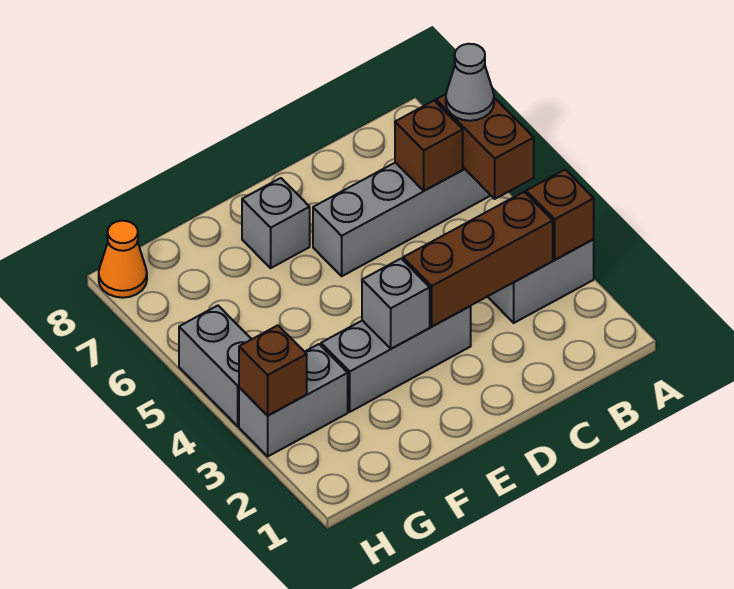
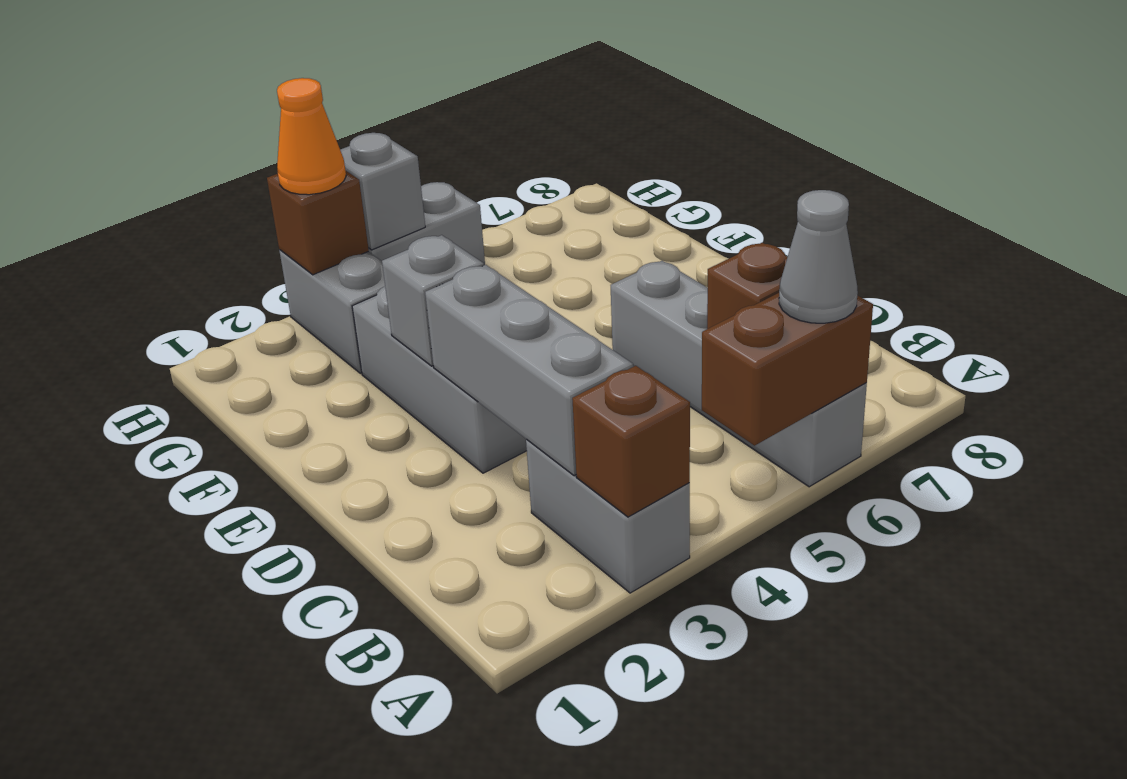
brown 1x3 brick [403,192,553,326] -> grey 1x3 brick [425,265,633,476]
grey 1x1 brick [242,178,310,268] -> grey 1x1 brick moved to [340,133,425,250]
orange 1x1 cone [99,221,147,298] -> orange 1x1 cone moved to [277,78,346,195]

